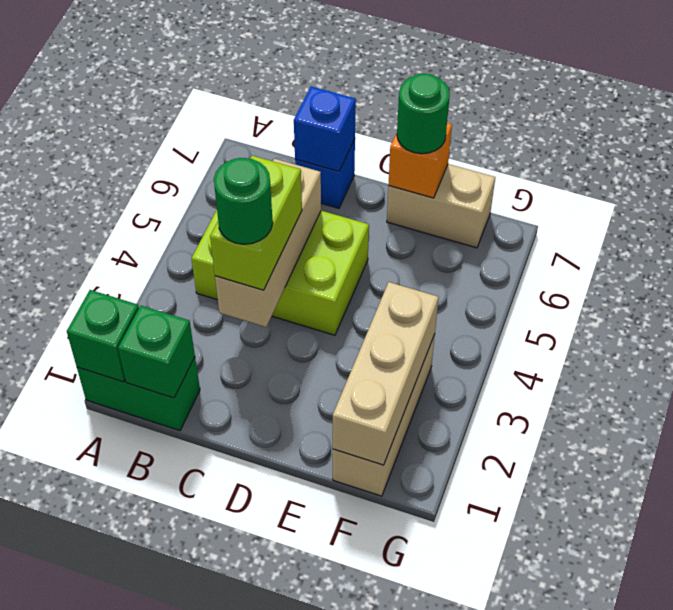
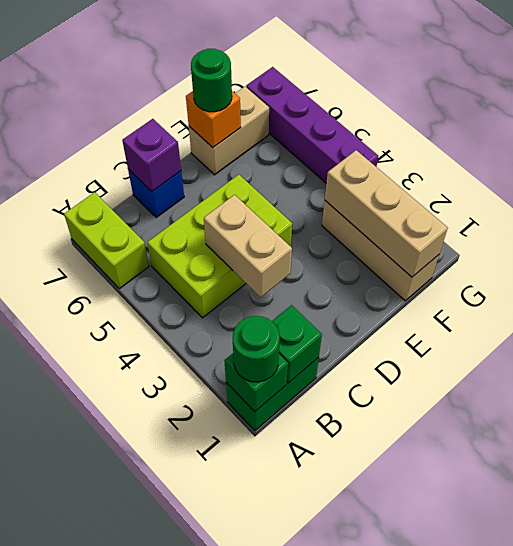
tan 1x3 brick [215,159,321,327] -> tan 1x2 brick [204,195,292,297]
lime 1x2 brick [210,156,302,290] -> lime 1x2 brick moved to [64,192,149,289]
green 1x1 round brick [214,158,273,244] -> green 1x1 round brick moved to [233,316,280,382]
blue 1x1 brick [294,86,356,172] -> purple 1x1 brick [122,119,181,191]
none -> purple 1x4 brick [246,67,378,183]

